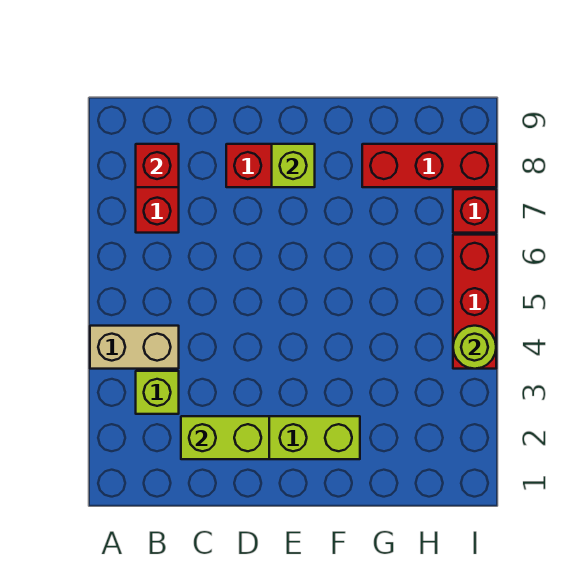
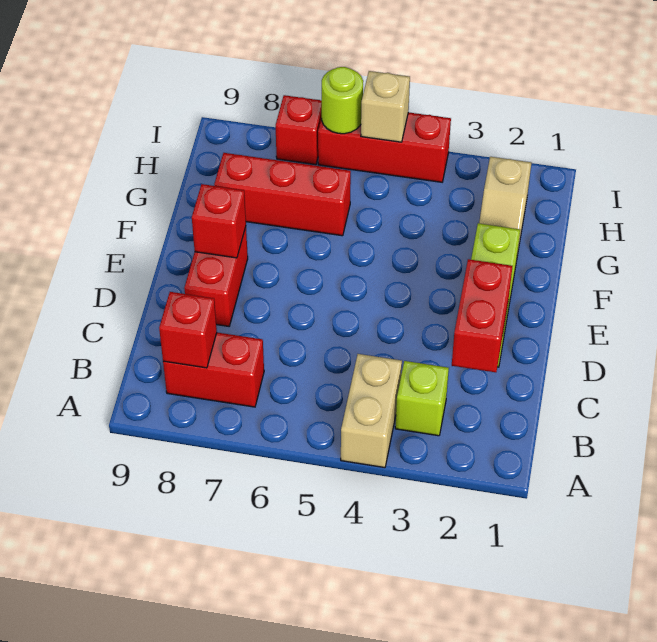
lime 1x2 brick [181,416,269,459] -> red 1x2 brick [452,259,512,372]
lime 1x1 brick [272,144,315,187] -> red 1x1 brick [192,184,246,258]
none -> tan 1x2 slope [479,157,531,255]
red 1x3 brick [362,144,496,187] -> red 1x3 brick turned to [214,153,351,236]
lime 1x1 round brick [453,326,496,369] -> lime 1x1 round brick moved to [322,67,363,134]
none -> tan 1x1 brick [361,71,410,142]

